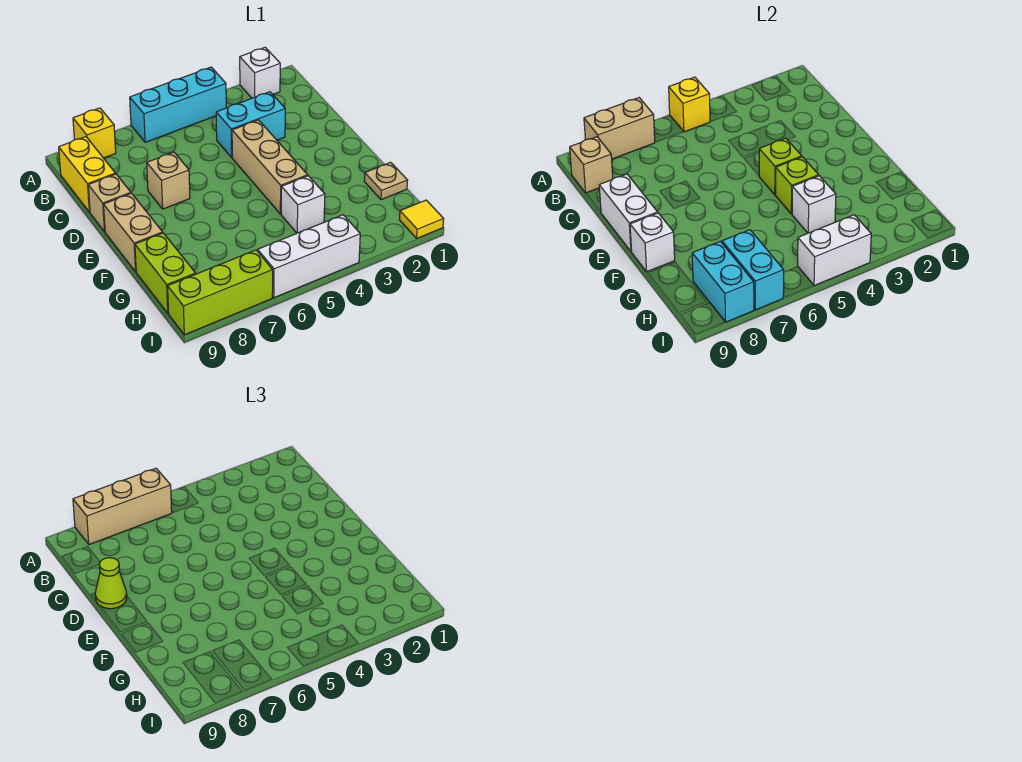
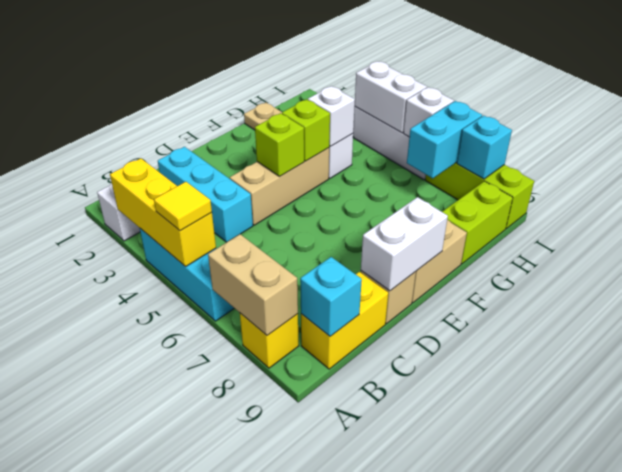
yellow 1x1 brick [669,77,710,132] -> yellow 1x3 brick [110,158,216,267]
tan 1x3 brick [73,468,172,544] -> none
tan 1x1 brick [570,137,613,193] -> cyan 1x1 brick [300,257,362,336]
cyan 1x2 brick [216,92,285,157] -> cyan 1x3 brick [158,147,253,242]
tan 1x1 brick [147,152,190,209] -> none
lime 1x1 cone [95,558,127,609] -> none
white 1x1 brick [630,213,675,272] -> white 1x1 brick moved to [403,87,454,137]
cyan 1x2 brick [692,242,754,322] -> cyan 1x1 brick [457,116,512,179]
yellow 1x1 tile [400,200,444,238] -> yellow 1x1 tile moved to [154,182,212,231]

